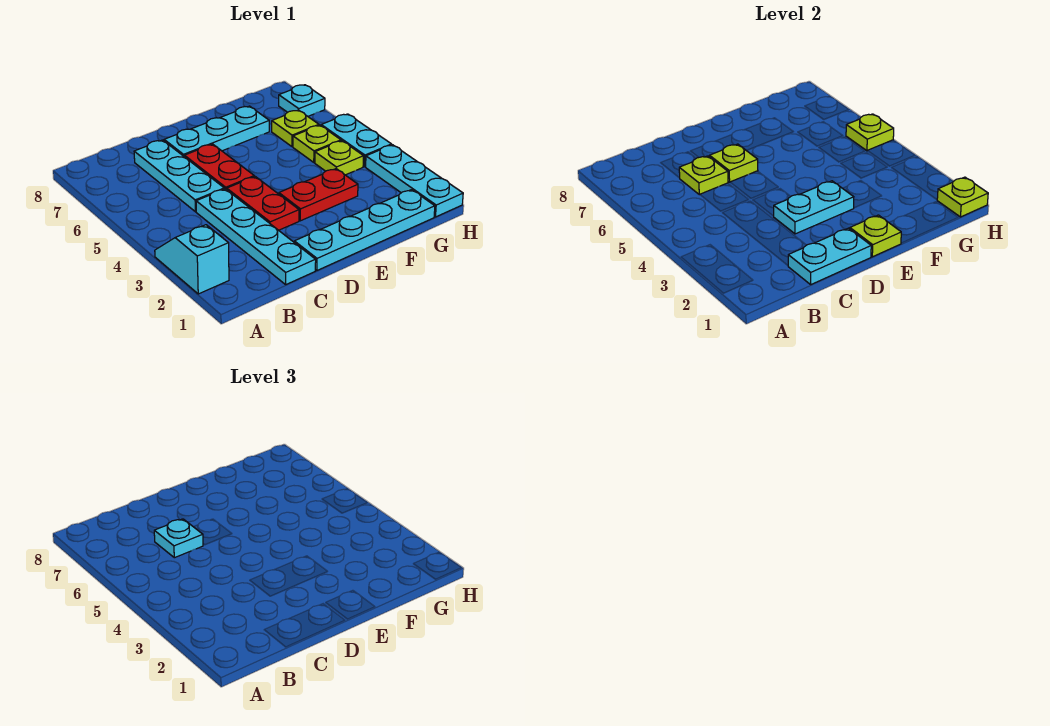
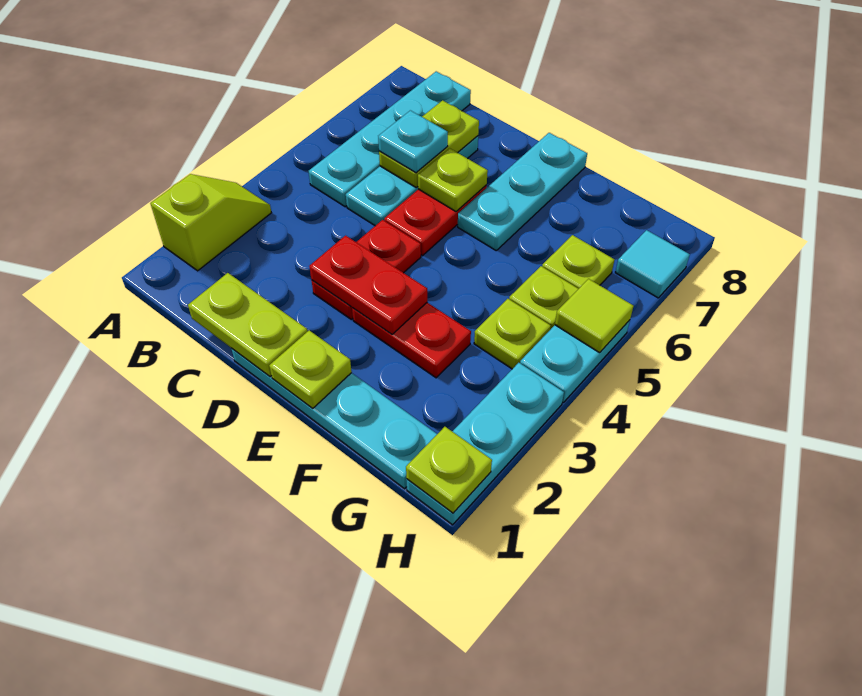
cyan 1x2 slope [155,225,229,294] -> lime 1x2 slope [150,174,271,271]
cyan 1x4 plate [196,189,316,284] -> cyan 1x4 plate moved to [309,71,471,207]
cyan 1x2 plate [788,228,871,284] -> lime 1x2 plate [188,273,307,377]
lime 1x1 plate [679,156,728,195] -> lime 1x2 plate [379,100,479,188]
cyan 1x2 plate [774,181,854,234] -> red 1x2 plate [309,236,427,334]
cyan 1x3 plate [164,106,269,157] -> cyan 1x3 plate turned to [458,133,587,250]
lime 1x1 plate [846,114,894,151] -> lime 1x1 tile [555,279,634,353]
cyan 1x1 plate [279,85,325,116] -> cyan 1x1 tile [615,230,690,298]

